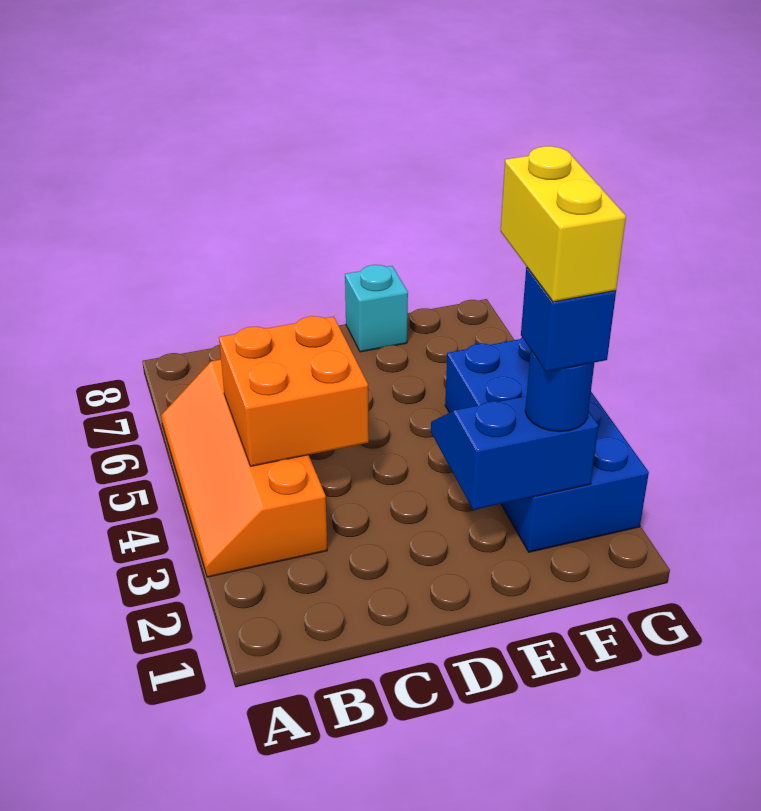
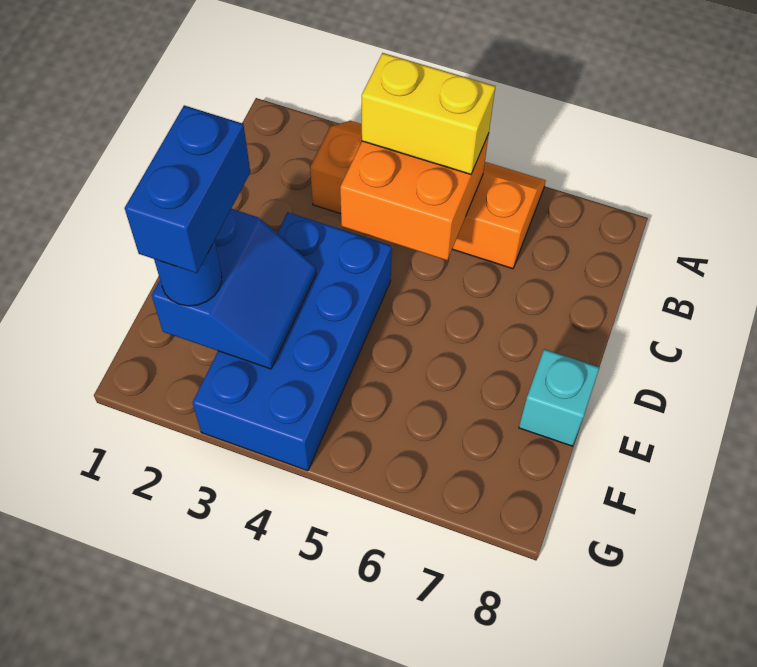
blue 2x4 brick [445,338,649,552] -> blue 2x4 brick turned to [193,212,392,471]
blue 1x1 brick [521,267,616,372] -> blue 1x2 brick [125,105,250,273]
yellow 1x2 brick [500,146,626,302] -> yellow 1x2 brick moved to [362,53,495,174]

